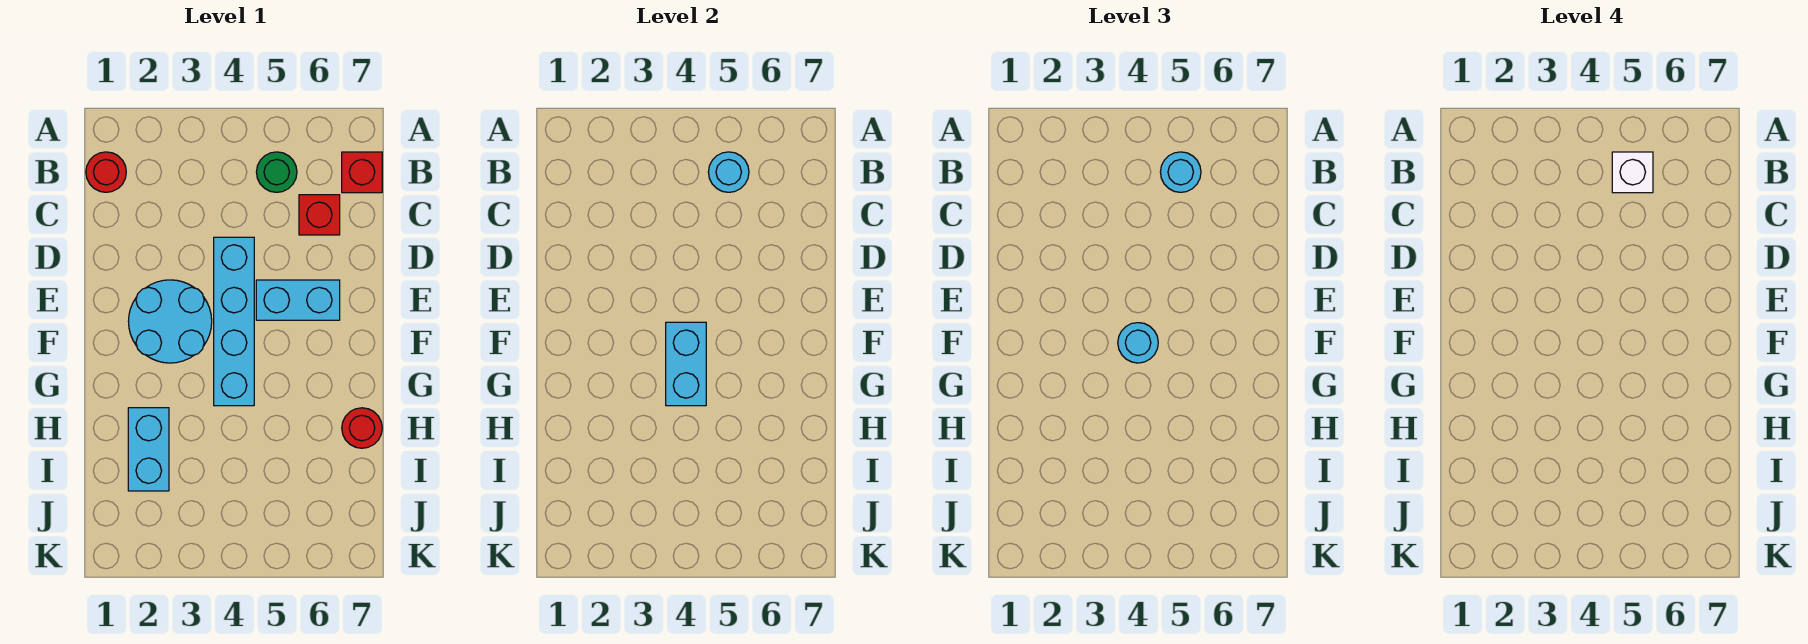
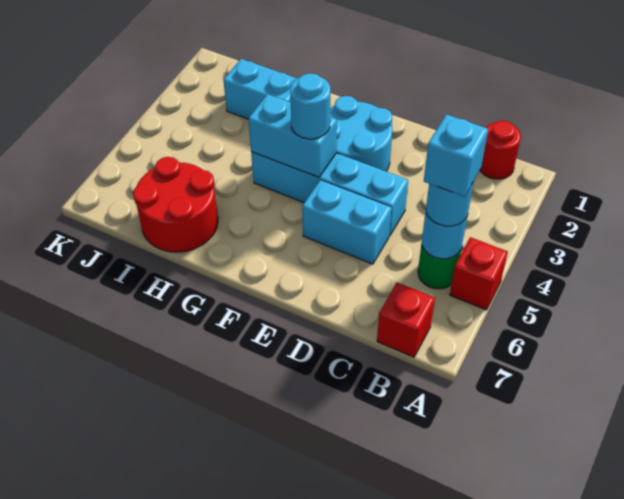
white 1x1 brick [1612,152,1653,193] -> cyan 1x1 brick [424,114,488,197]
red 1x1 brick [299,195,340,235] -> red 1x1 brick moved to [450,237,508,310]
cyan 1x2 brick [256,280,340,320] -> cyan 1x2 brick turned to [302,180,392,264]
red 1x1 round brick [342,408,382,448] -> red 2x2 round brick [133,157,218,252]

